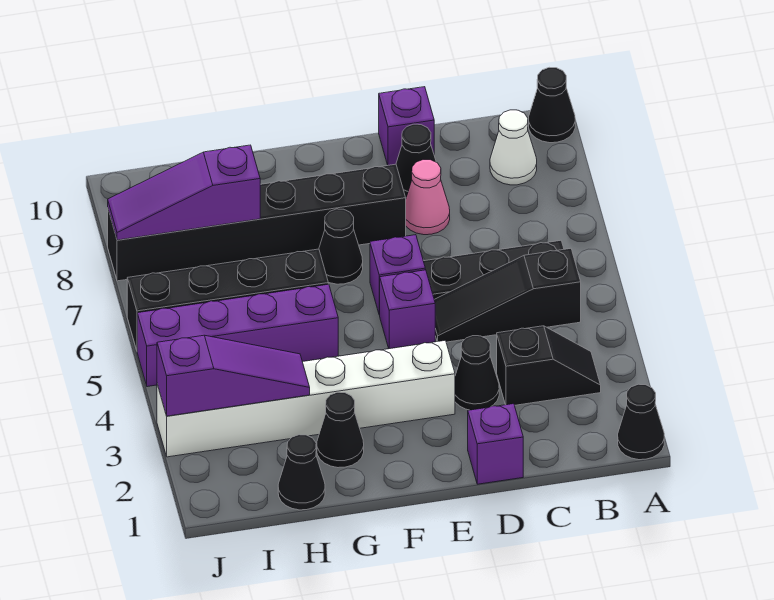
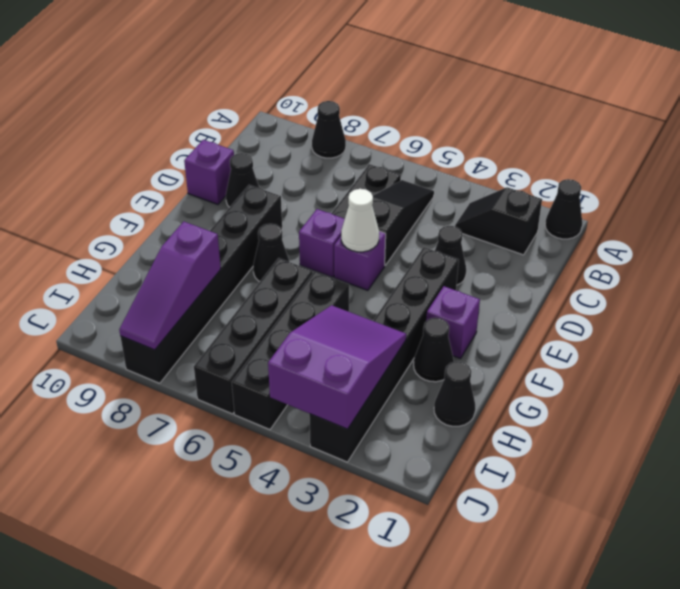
black 1x1 cone [529,67,575,143] -> black 1x1 cone moved to [312,101,346,158]
black 1x2 slope [497,326,601,405] -> black 1x2 slope turned to [455,187,542,255]
black 1x3 slope [434,248,581,342] -> black 1x3 slope turned to [372,180,434,265]
white 1x1 cone [490,110,537,185] -> white 1x1 cone moved to [341,189,379,252]
purple 1x1 brick [468,404,523,484] -> purple 1x1 brick moved to [426,286,480,359]
pink 1x1 cone [406,160,450,235] -> none
white 1x6 brick [157,341,455,457] -> black 1x6 brick [309,247,459,462]
purple 1x4 brick [137,284,338,387] -> black 1x4 brick [232,272,349,430]
purple 1x3 slope [157,335,310,416] -> purple 2x3 slope [268,305,406,429]

